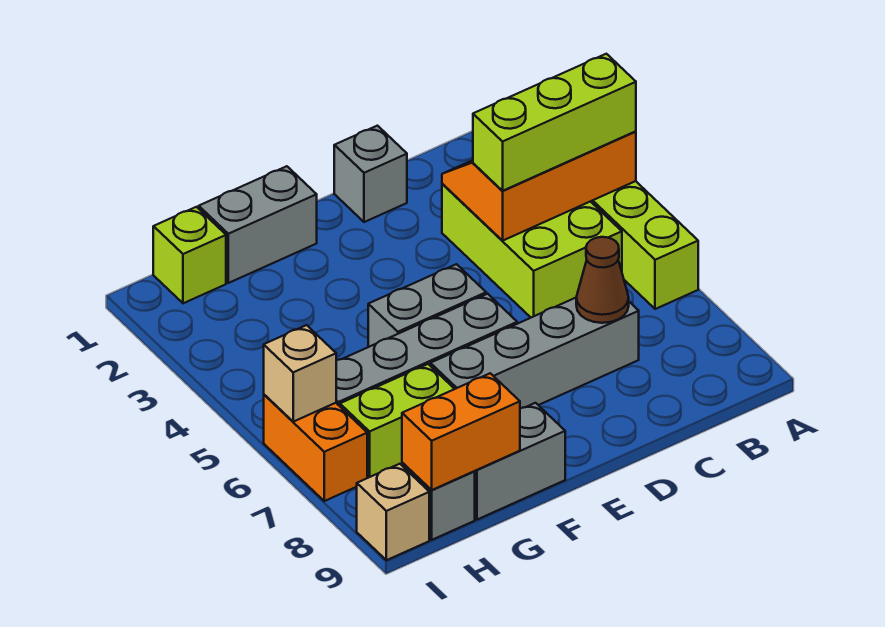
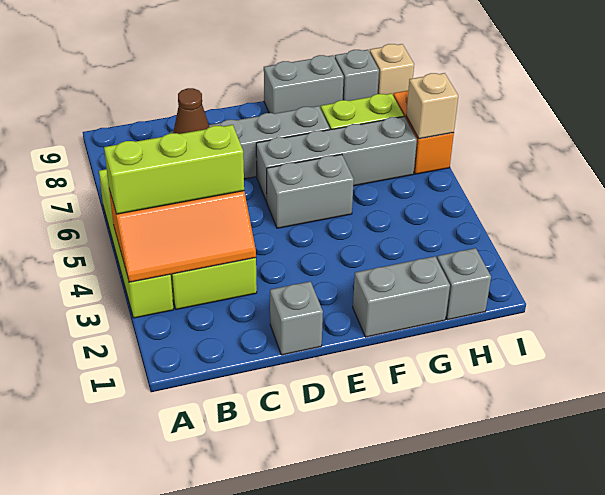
orange 1x2 brick [402,373,520,490] -> none
lime 1x1 brick [153,207,226,303] -> grey 1x1 brick [437,248,491,320]

